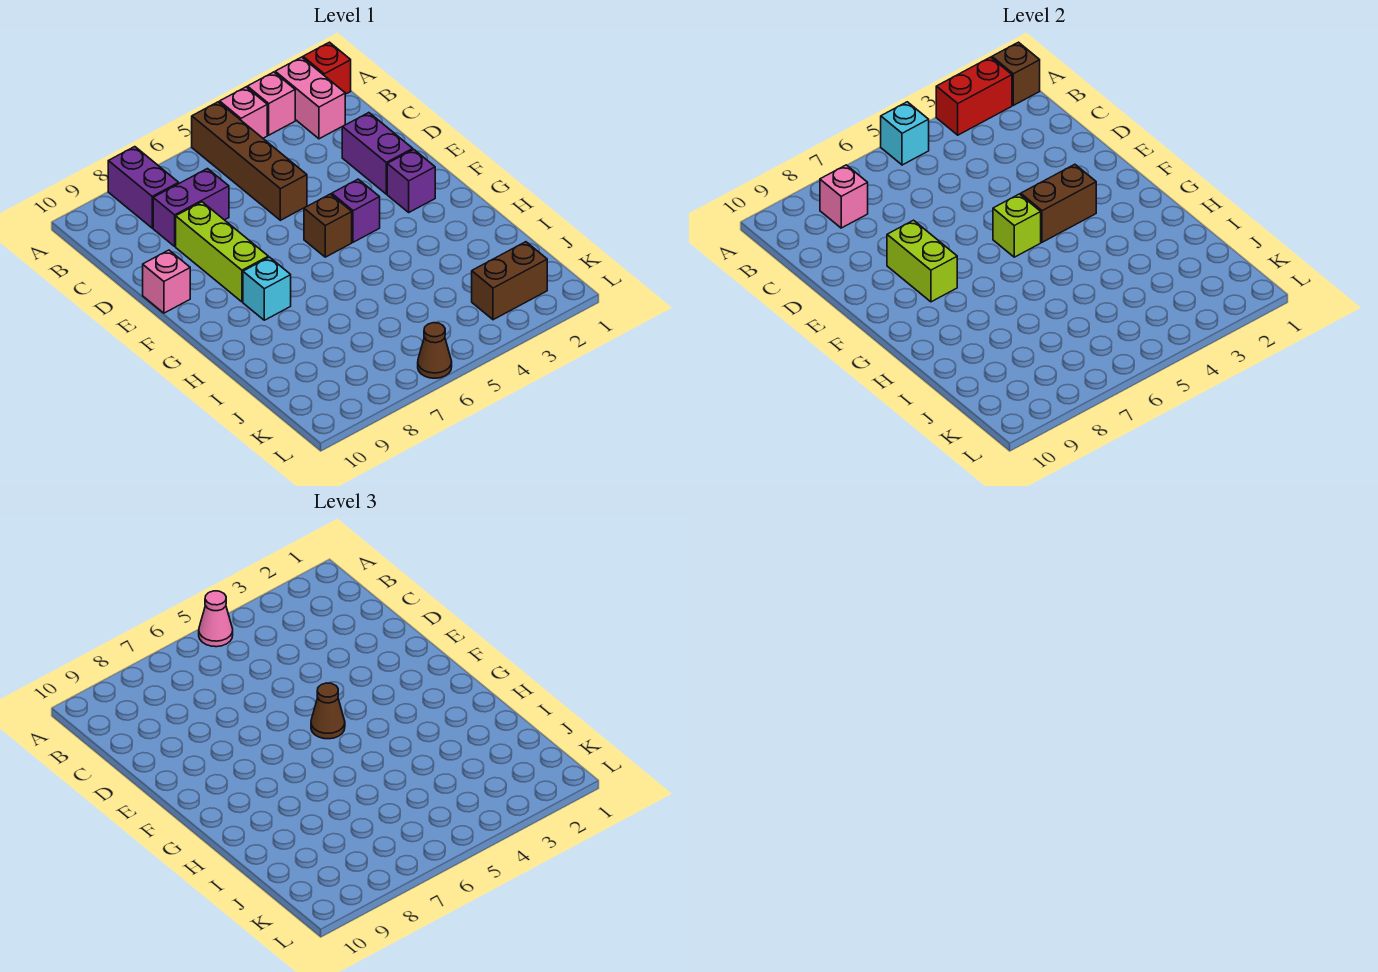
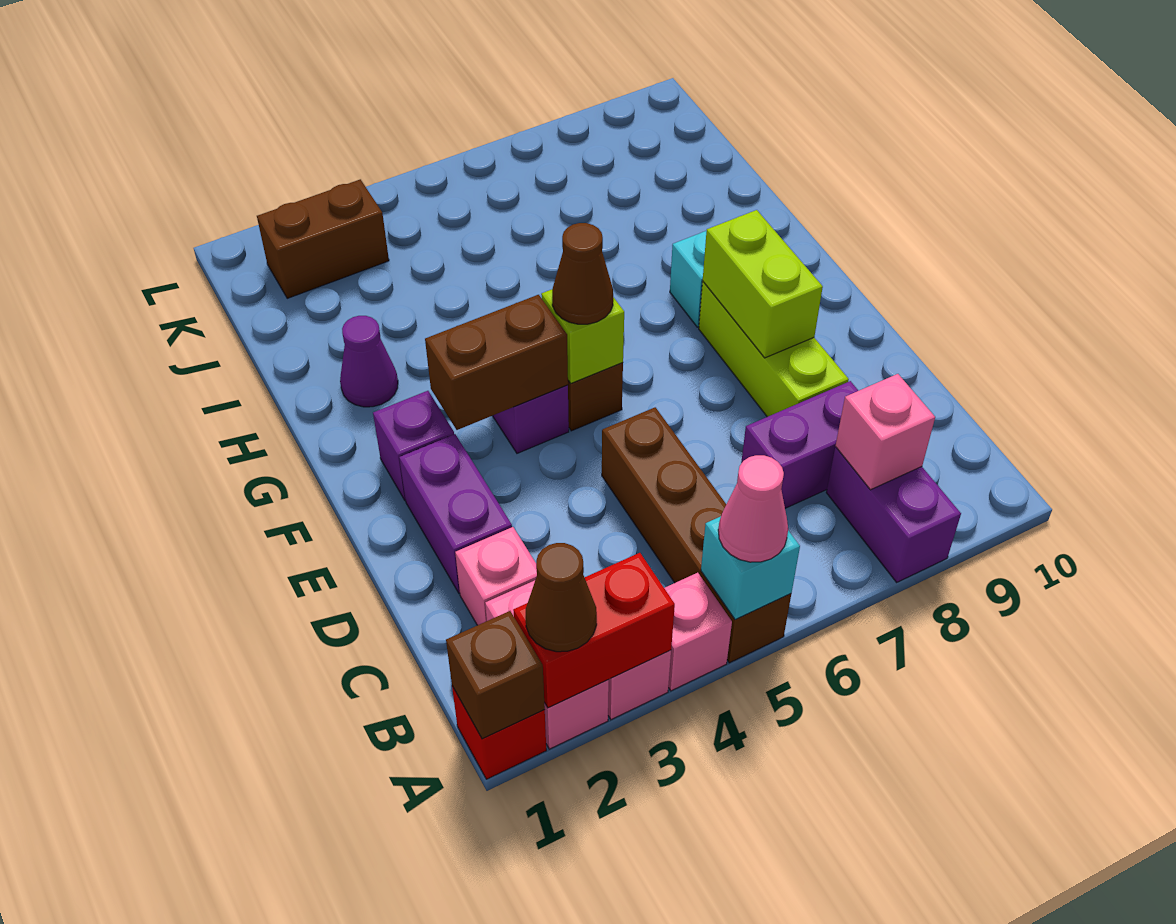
pink 1x1 brick [143,250,190,313] -> pink 1x1 brick moved to [455,527,537,625]
none -> purple 1x1 cone [340,316,398,407]
brown 1x1 cone [418,323,452,378] -> brown 1x1 cone moved to [526,543,597,652]

